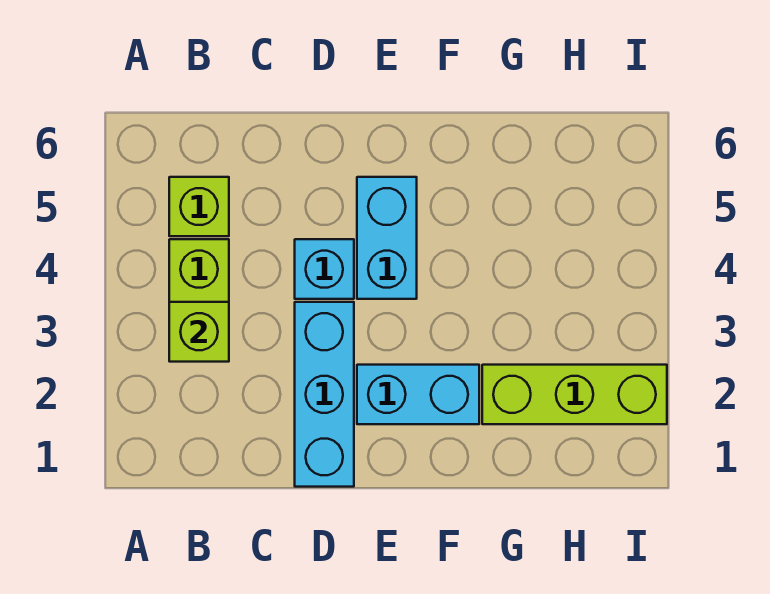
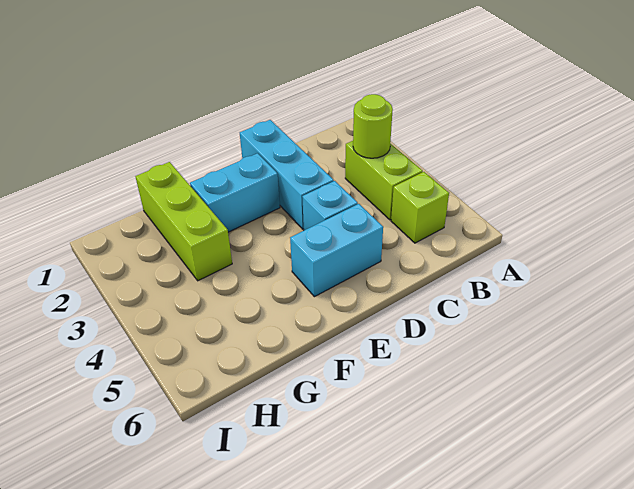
lime 1x1 brick [169,302,229,362] -> lime 1x1 round brick [353,94,393,158]
cyan 1x2 brick [357,177,417,299] -> cyan 1x2 brick turned to [290,204,383,297]
lime 1x3 brick [482,365,667,424] -> lime 1x3 brick turned to [135,162,232,281]

